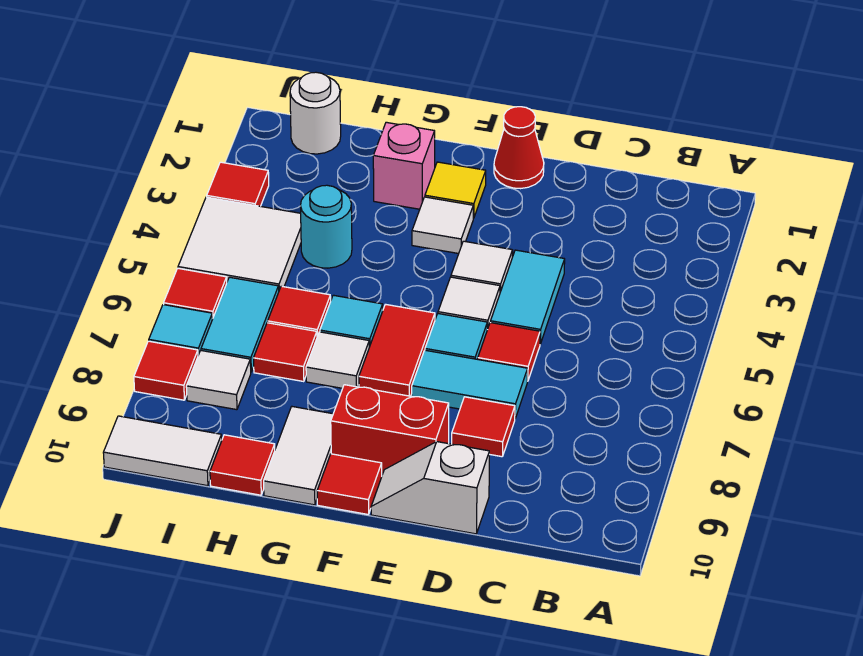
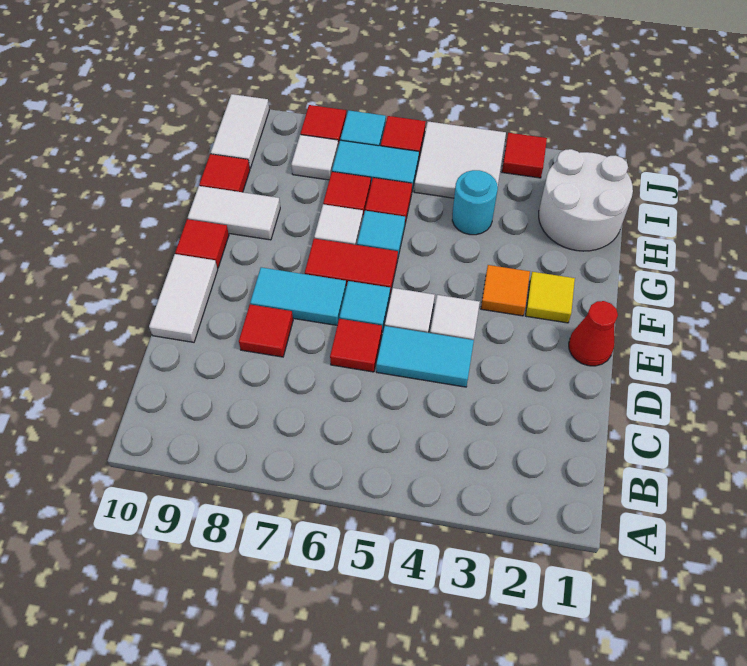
cyan 1x2 tile [412,350,528,418] -> cyan 1x2 tile turned to [250,267,346,325]
white 1x2 slope [371,442,489,534] -> white 1x2 tile [149,254,218,342]
red 1x2 brick [331,385,449,475] -> none
white 1x1 tile [412,197,473,254] -> orange 1x1 tile [481,265,530,316]
pink 1x1 brick [373,122,435,209] -> none
white 1x1 round brick [290,72,341,154] -> white 2x2 round brick [539,149,633,251]

